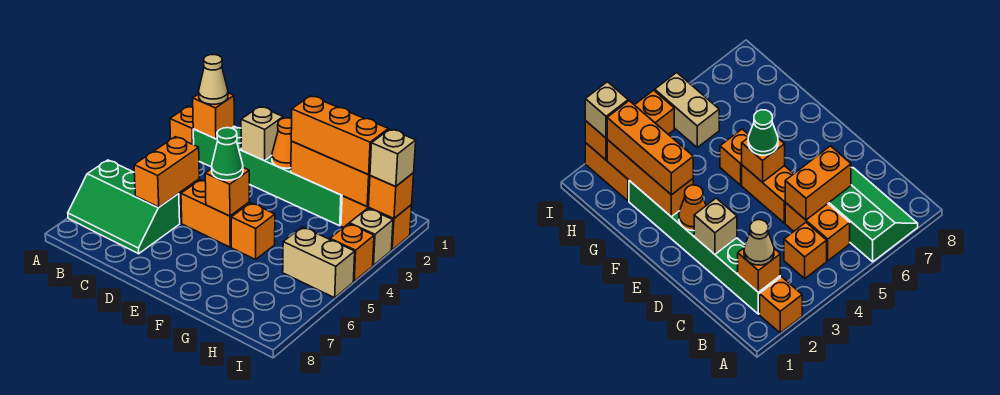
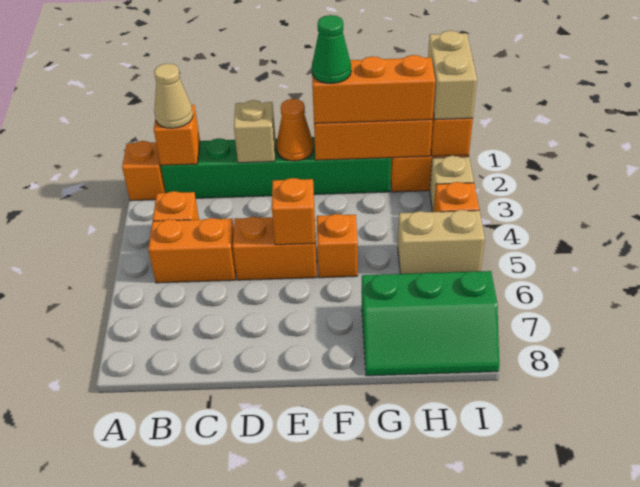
green 2x3 slope [68,160,180,254] -> green 2x3 slope moved to [362,271,499,376]
orange 1x2 brick [134,137,199,207] -> none
green 1x1 cone [212,128,243,180] -> green 1x1 cone moved to [312,15,351,83]
tan 1x1 brick [370,129,416,187] -> tan 1x2 brick [428,31,477,120]

